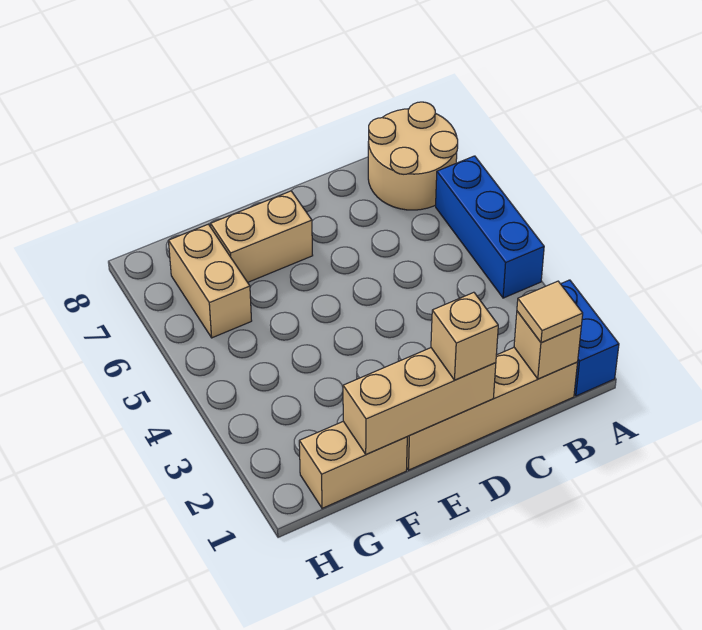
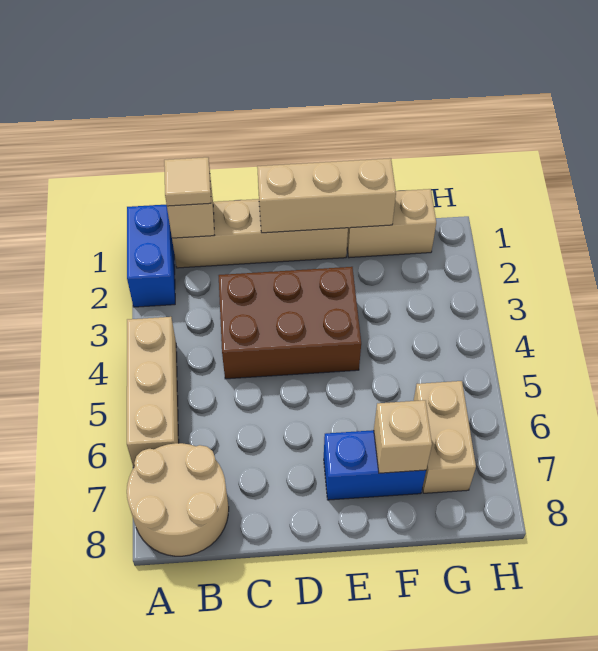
blue 1x3 brick [436,156,544,298] -> tan 1x3 brick [127,317,179,468]
none -> brown 2x3 brick [219,267,361,379]
tan 1x1 brick [431,292,498,380] -> tan 1x1 brick moved to [374,400,432,473]
tan 1x2 brick [211,191,313,282] -> blue 1x2 brick [324,430,426,500]

